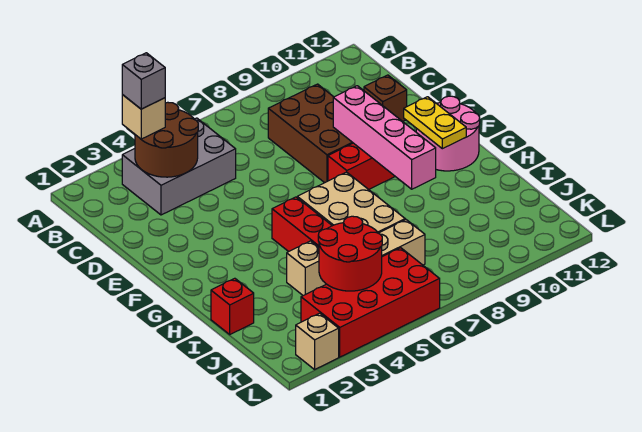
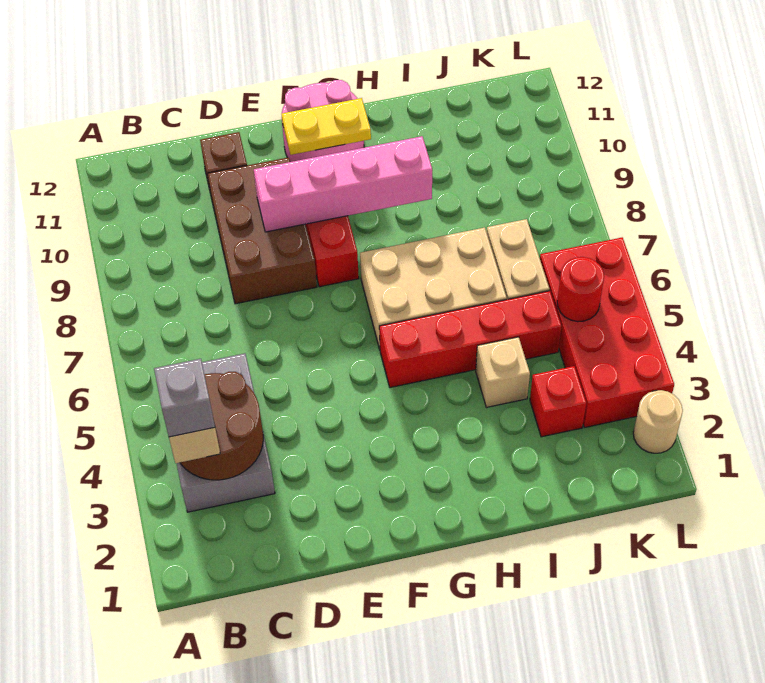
brown 2x3 brick [268,84,353,183] -> brown 2x3 brick turned to [208,157,317,304]
red 1x1 brick [211,278,254,334] -> red 1x1 brick moved to [530,366,586,437]
red 2x2 round brick [318,216,382,291] -> red 1x1 round brick [557,257,604,322]
tan 1x1 brick [296,313,339,369] -> tan 1x1 round brick [633,390,683,453]

